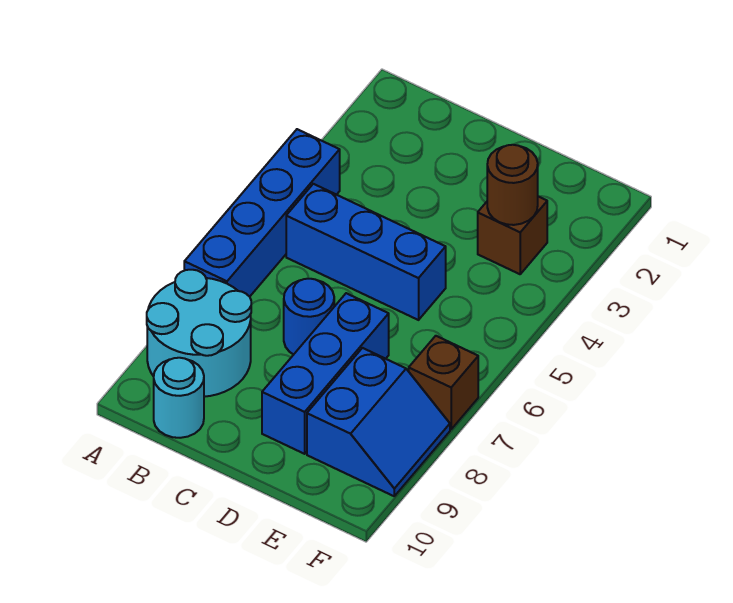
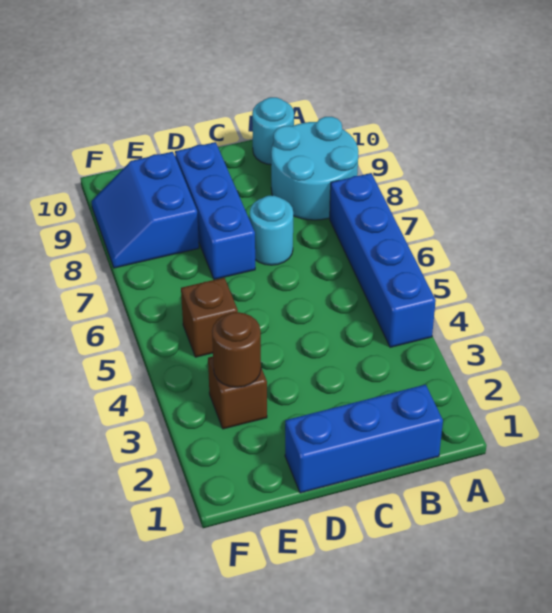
blue 1x3 brick [286,184,446,320] -> blue 1x3 brick moved to [285,385,443,493]
blue 1x1 round brick [284,279,334,355] -> cyan 1x1 round brick [249,196,293,265]
brown 1x1 brick [409,336,478,429] -> brown 1x1 brick moved to [181,278,238,357]

